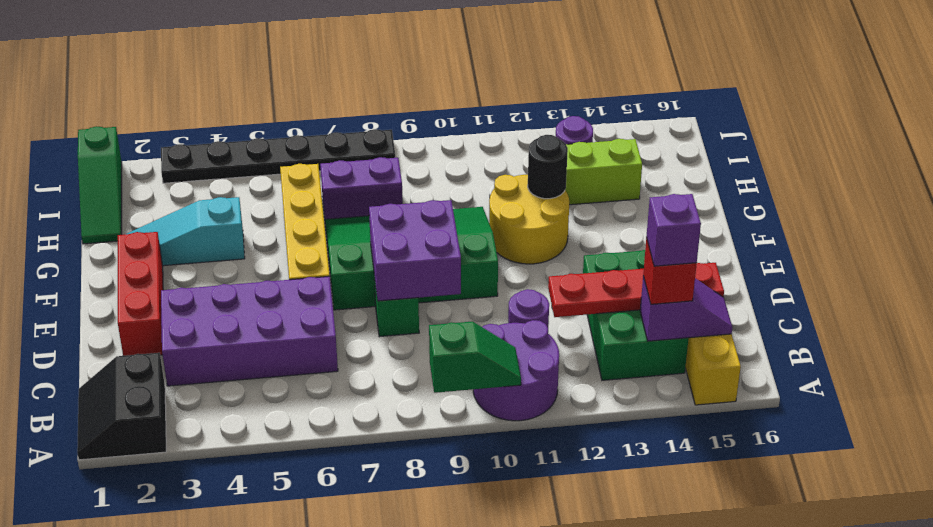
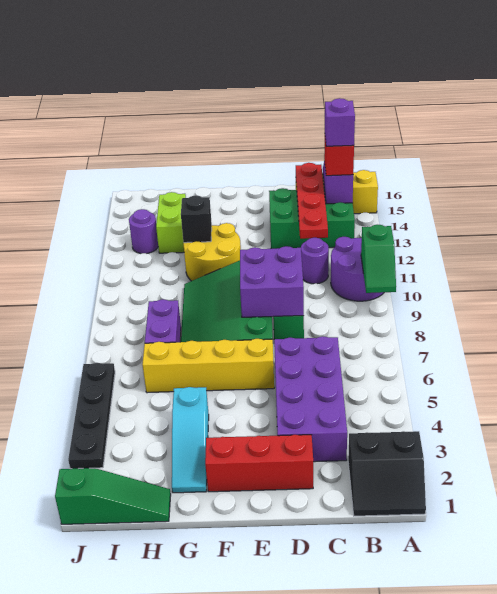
green 1x2 slope [429,322,521,393] -> green 1x2 slope turned to [361,225,396,293]
black 1x1 round brick [528,135,568,199] -> black 1x1 brick [181,196,212,243]
black 1x6 plate [161,129,395,183] -> black 1x4 plate [68,363,115,469]

